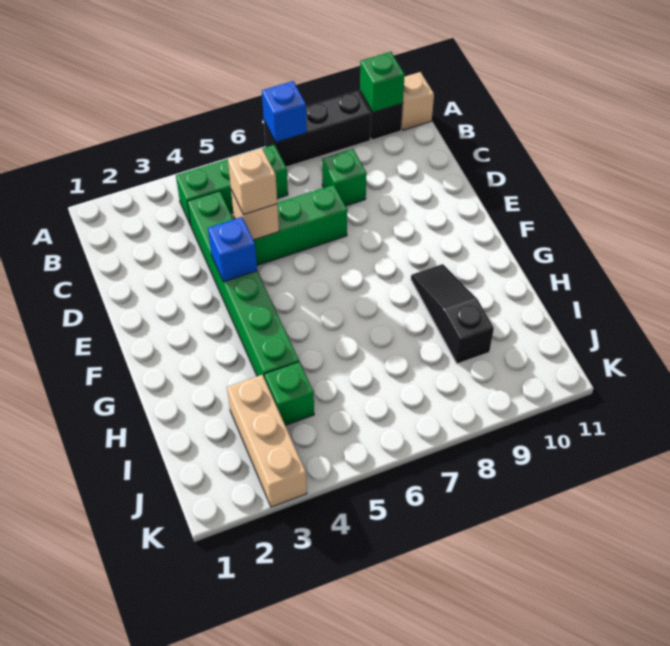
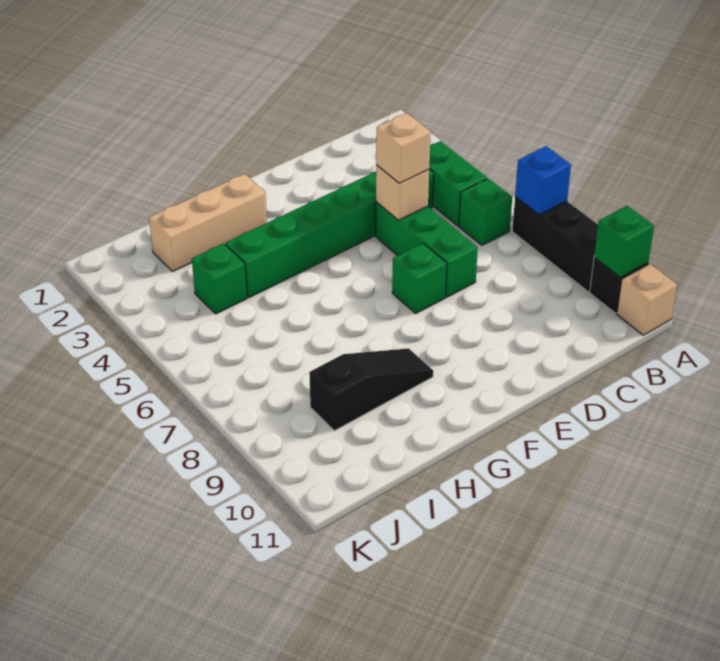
green 1x1 brick [322,149,367,206] -> green 1x1 brick moved to [392,243,447,313]
blue 1x1 brick [208,217,257,282] -> none
tan 1x3 brick [227,375,307,507] -> tan 1x3 brick moved to [149,174,267,271]

